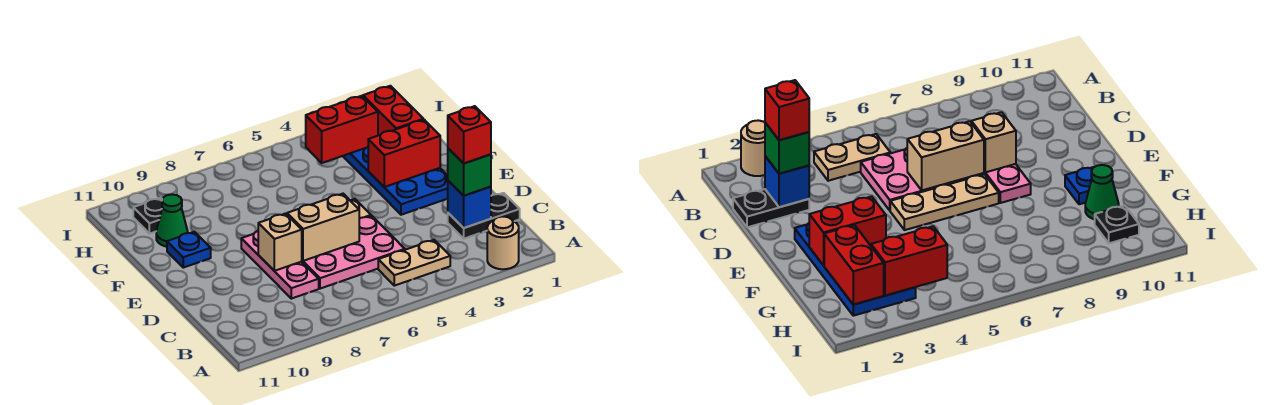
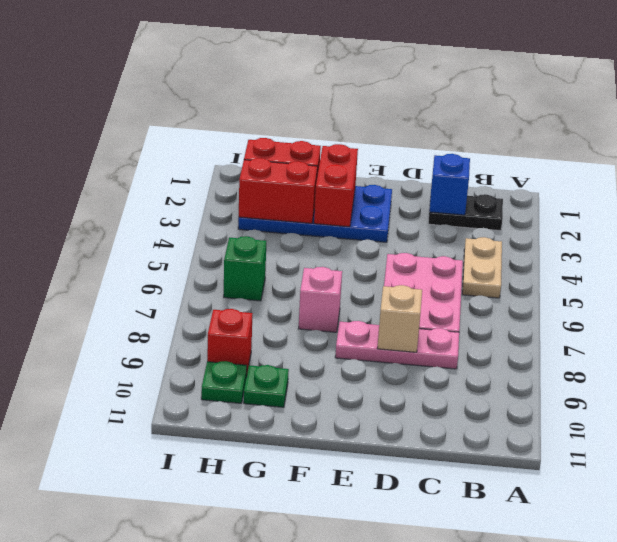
tan 1x1 round brick [487,217,519,269] -> none
black 1x2 plate [448,193,520,239] -> black 1x2 plate turned to [428,194,503,231]
green 1x1 brick [448,148,491,196] -> green 1x1 brick moved to [224,236,266,301]
red 1x1 brick [448,106,491,163] -> red 1x1 brick moved to [207,309,252,372]
tan 1x2 brick [287,194,359,261] -> none
tan 1x3 plate [890,174,999,230] -> none
none -> pink 1x1 brick [299,267,342,332]
blue 1x1 plate [167,232,211,268] -> none
green 1x1 cone [156,194,188,247] -> green 1x1 plate [244,365,289,407]
red 1x2 brick [306,96,378,163] -> red 1x2 brick turned to [239,158,317,223]
black 1x1 plate [133,198,163,234] -> green 1x1 plate [201,361,247,403]

